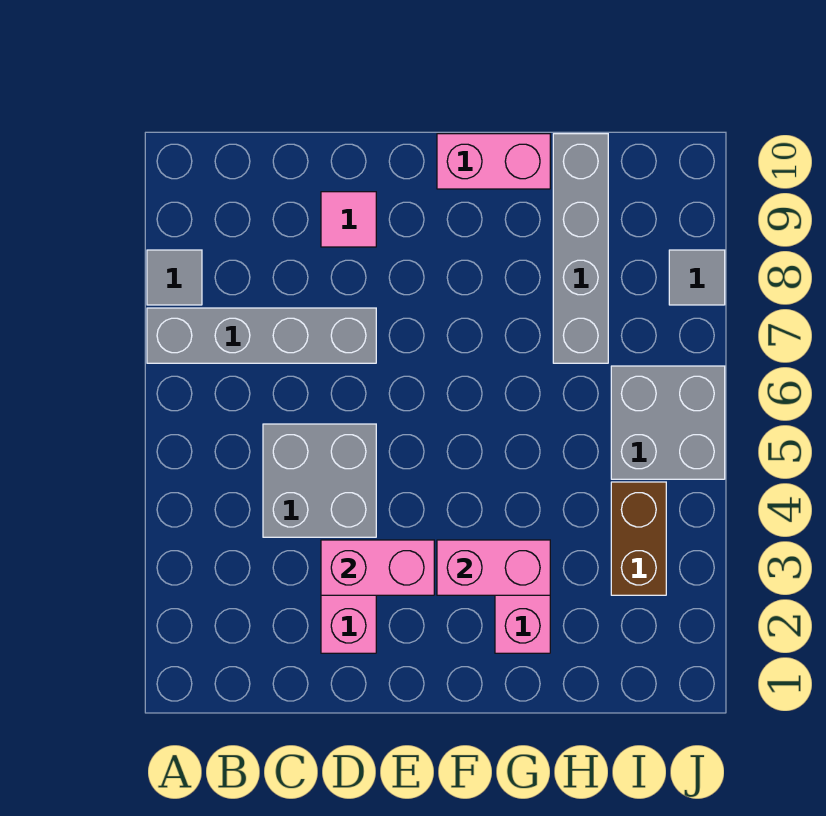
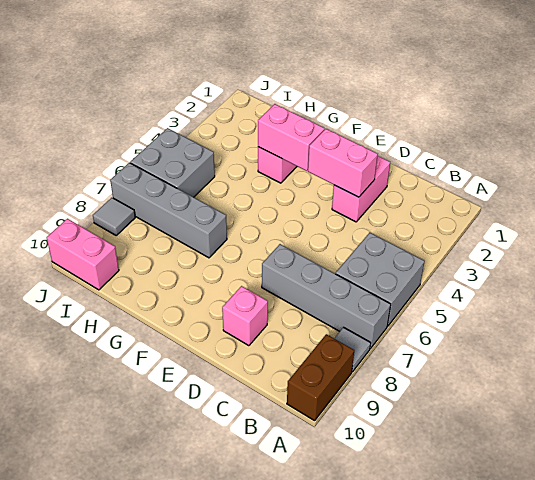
grey 2x2 brick [263,424,376,537] -> grey 2x2 brick moved to [336,233,425,326]
pink 1x1 tile [321,192,376,247] -> pink 1x1 brick [222,286,268,346]
pink 1x2 brick [437,134,550,189] -> pink 1x2 brick moved to [47,219,119,290]
grey 1x4 brick [553,134,608,363] -> grey 1x4 brick turned to [110,163,227,258]
brown 1x2 brick [611,482,666,595] -> brown 1x2 brick moved to [287,334,354,421]

